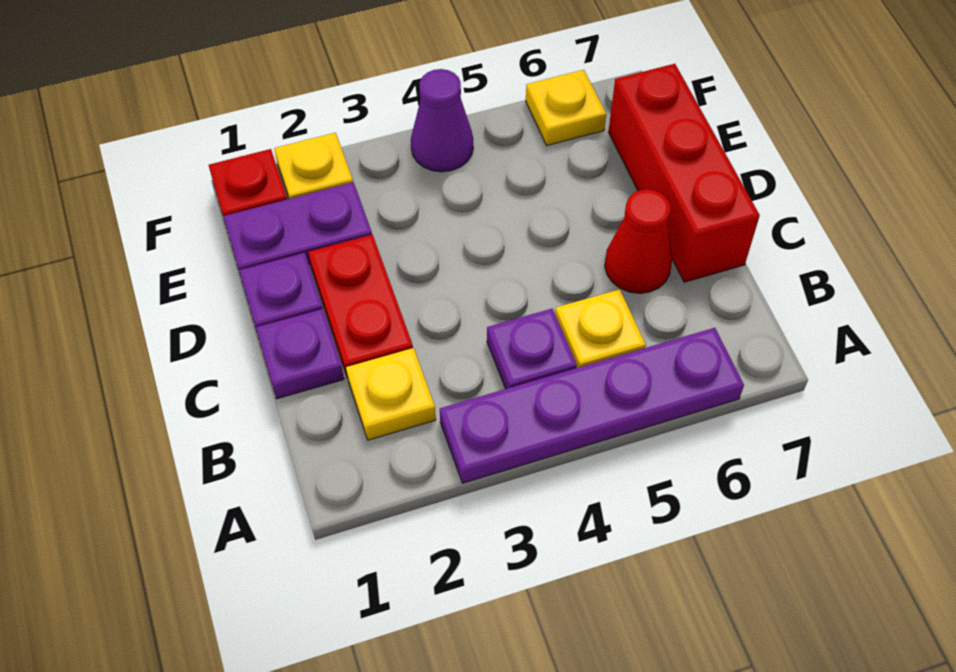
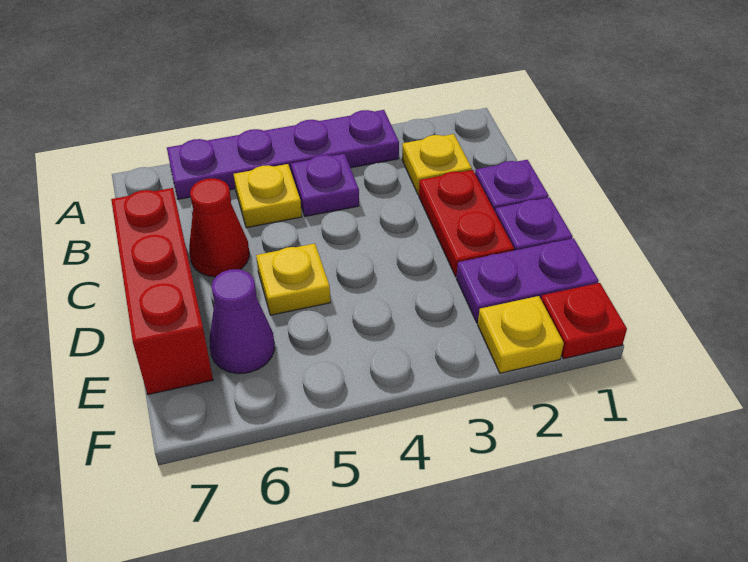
purple 1x1 cone [411,69,473,172] -> purple 1x1 cone moved to [210,269,275,374]
yellow 1x1 plate [526,70,606,145] -> yellow 1x1 plate moved to [256,244,330,315]

